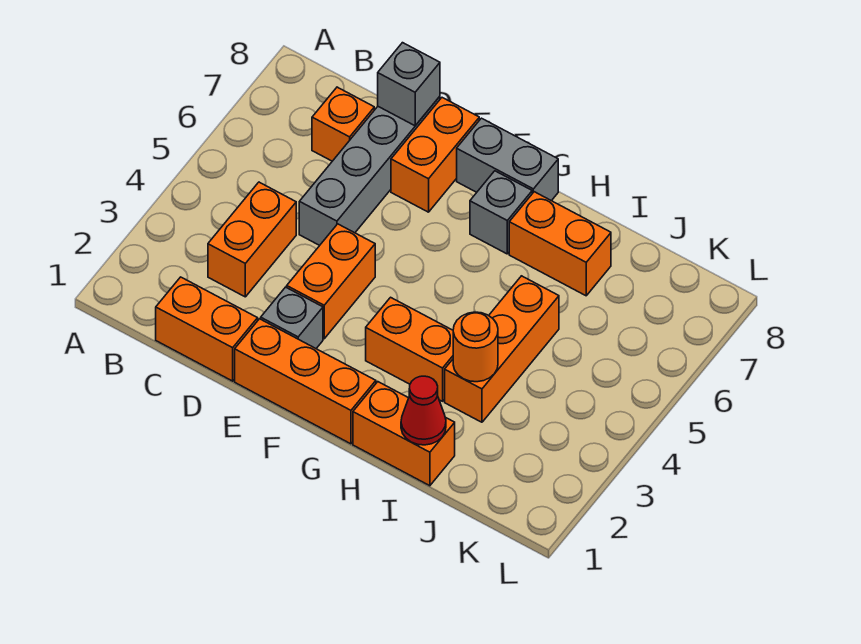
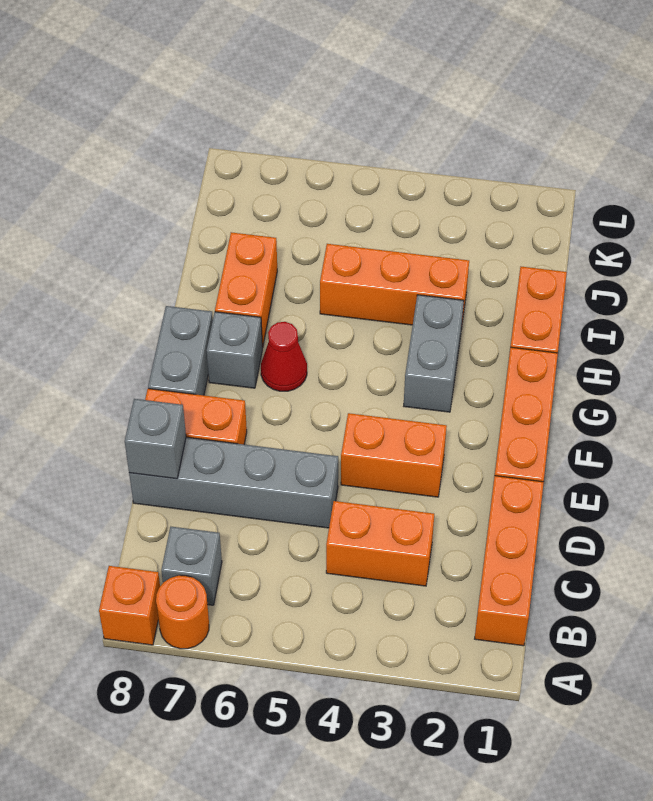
orange 1x2 brick [156,277,258,381] -> orange 1x3 brick [475,476,544,646]
orange 1x1 brick [312,87,374,161] -> orange 1x1 brick moved to [99,566,160,645]
grey 1x1 brick [261,287,323,348] -> grey 1x1 brick moved to [161,527,222,605]
orange 1x2 brick [366,297,453,401] -> grey 1x2 brick [404,295,464,412]
red 1x1 cone [401,376,446,445] -> red 1x1 cone moved to [261,322,307,391]
orange 1x1 round brick [453,312,498,382] -> orange 1x1 round brick moved to [156,576,209,649]

